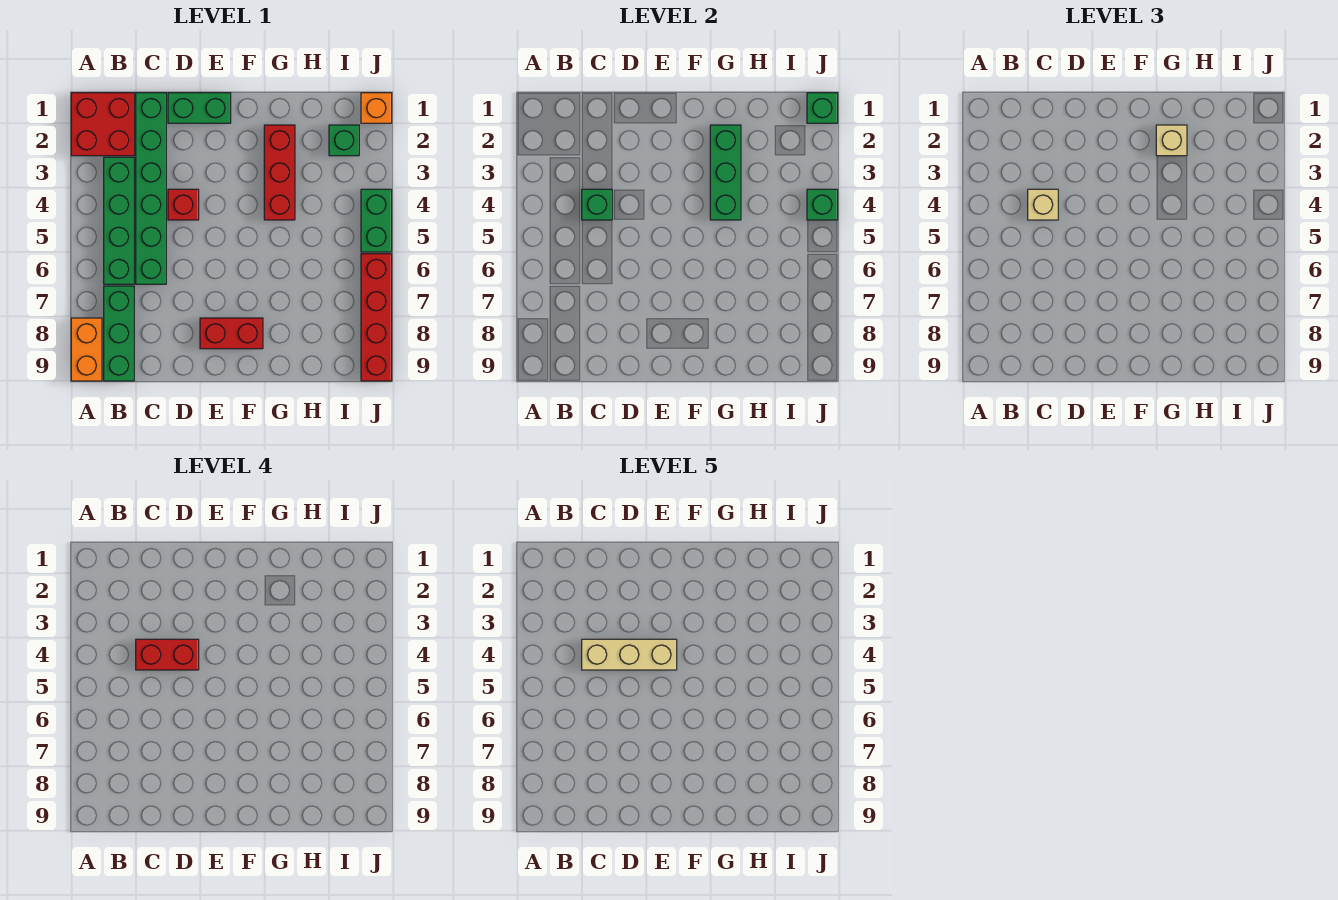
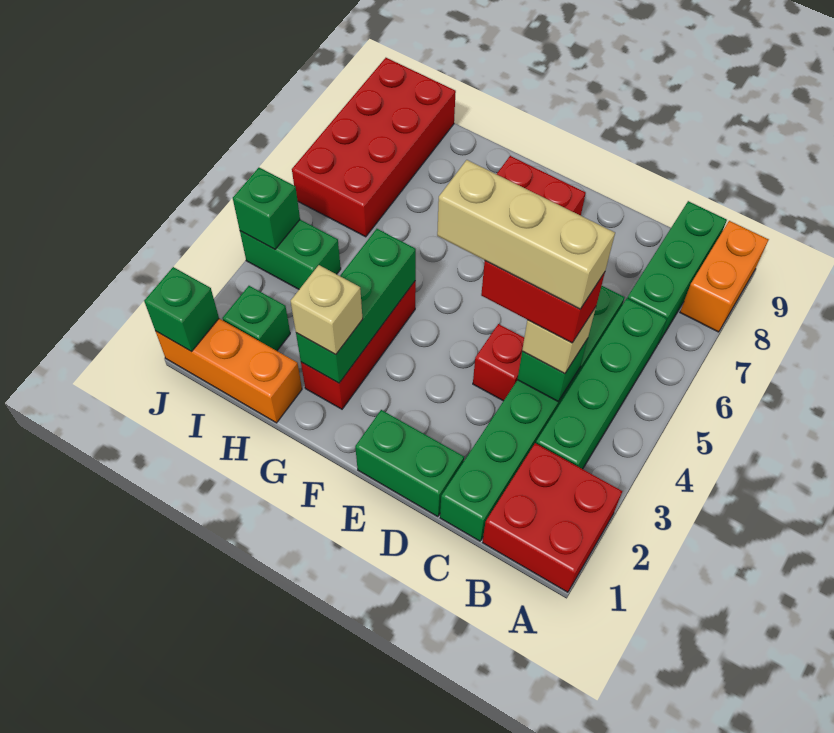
orange 1x1 brick [361,93,392,123] -> orange 1x3 brick [156,319,302,423]
green 1x2 brick [361,189,392,252] -> green 1x2 brick turned to [240,220,341,289]
red 1x4 brick [361,254,392,381] -> red 2x4 brick [292,58,456,237]

